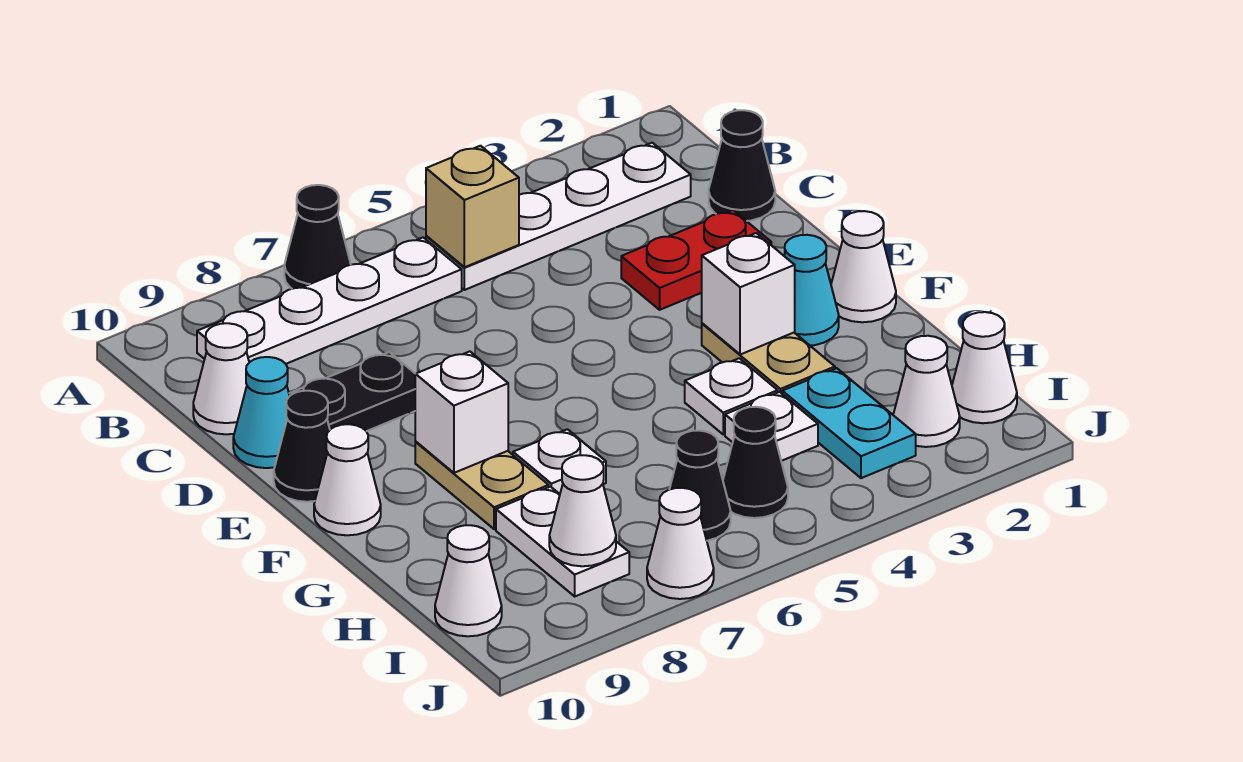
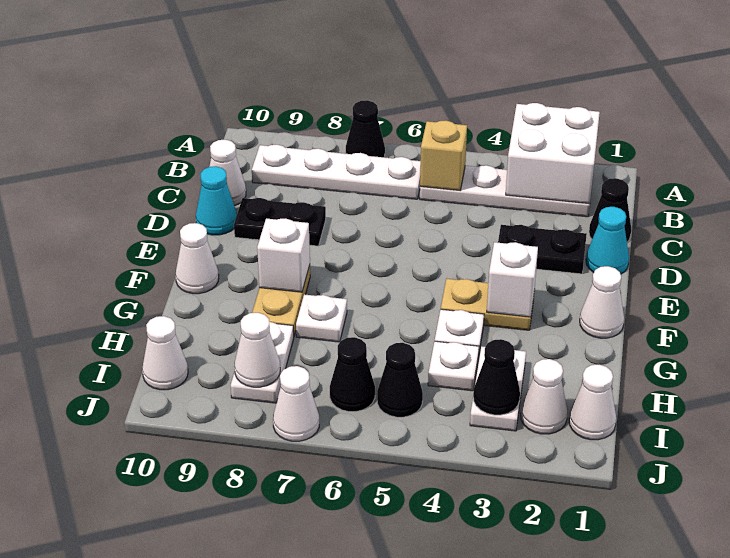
none -> white 2x2 brick [506,103,600,204]
red 1x2 plate [621,210,771,310] -> black 1x2 plate [498,225,587,274]
black 1x1 cone [274,391,330,502] -> black 1x1 cone moved to [473,339,520,415]
cyan 1x1 cone [785,235,839,346] -> cyan 1x1 cone moved to [586,207,629,274]
tan 1x2 plate [702,323,835,393] -> tan 1x2 plate turned to [441,279,535,330]
cyan 1x2 plate [782,368,916,478] -> white 1x2 plate [470,347,526,431]

